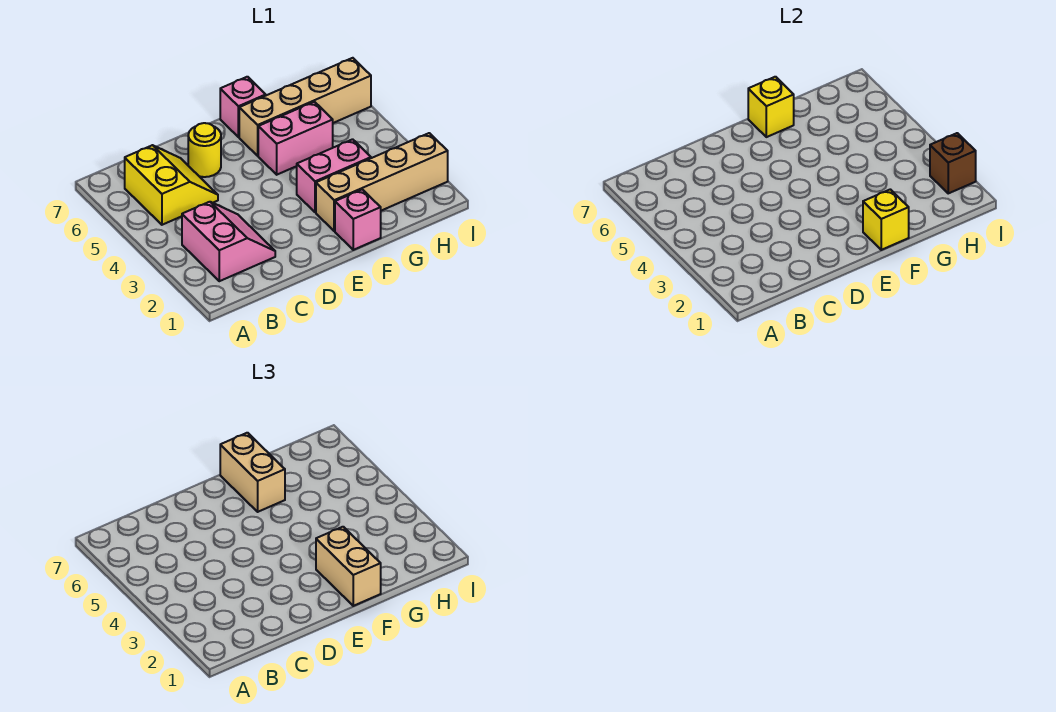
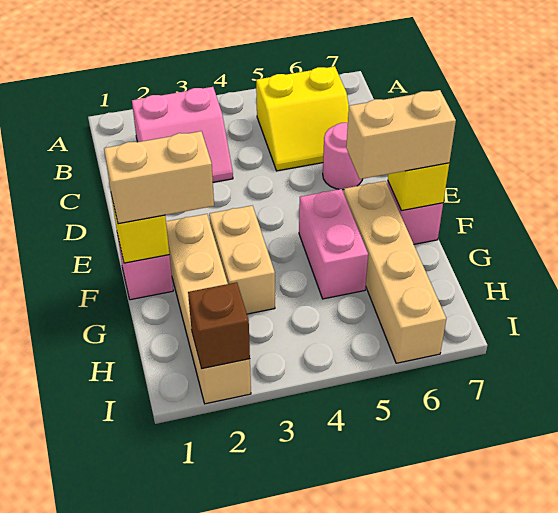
yellow 1x1 round brick [188,123,221,177] -> pink 1x1 round brick [323,123,362,190]
pink 1x2 brick [297,139,371,212] -> tan 1x2 brick [209,206,275,314]

